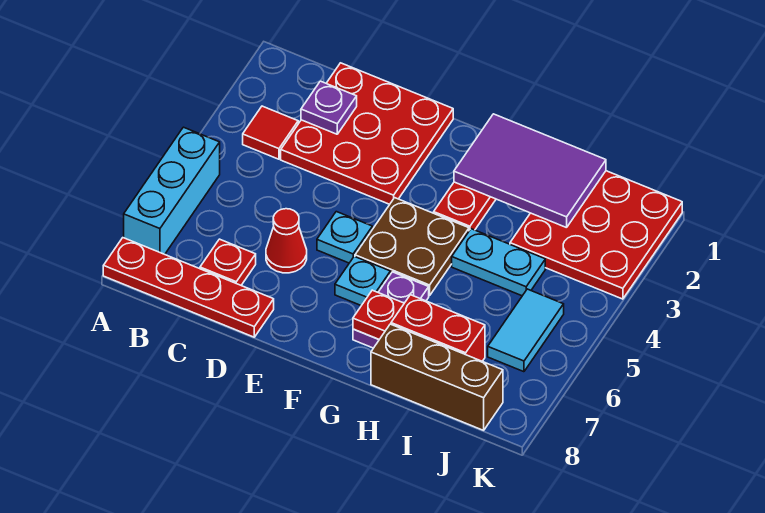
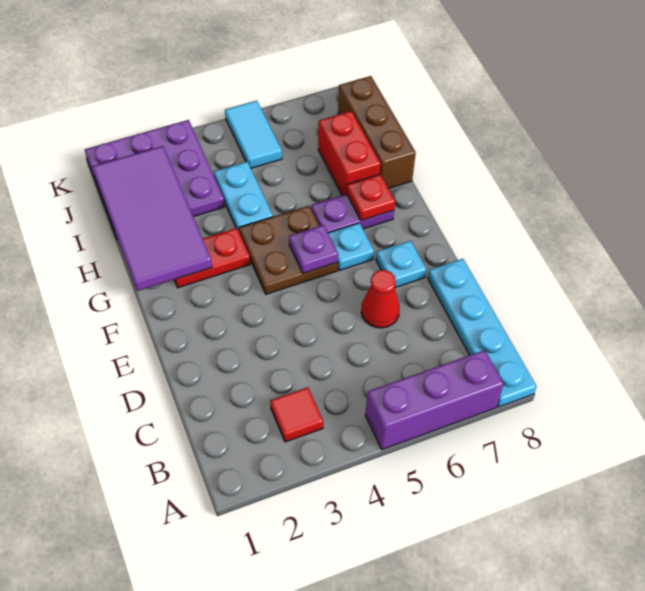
cyan 1x3 brick [124,127,220,254] -> purple 1x3 brick [365,350,503,450]
red 1x4 plate [103,238,274,337] -> cyan 1x4 plate [428,259,536,407]
red 3x3 plate [281,63,453,204] -> none
purple 1x1 plate [301,81,357,134] -> purple 1x1 plate moved to [289,225,338,273]
red 1x1 plate [200,239,256,285] -> none
cyan 1x1 plate [317,212,372,263] -> cyan 1x1 plate moved to [376,241,426,288]
purple 2x3 tile [454,114,606,228] -> purple 2x4 tile [92,146,212,291]
red 3x3 plate [510,171,682,299] -> purple 3x3 plate [85,120,225,240]
cyan 1x2 tile [488,289,564,372] -> cyan 1x2 tile turned to [225,101,282,168]

